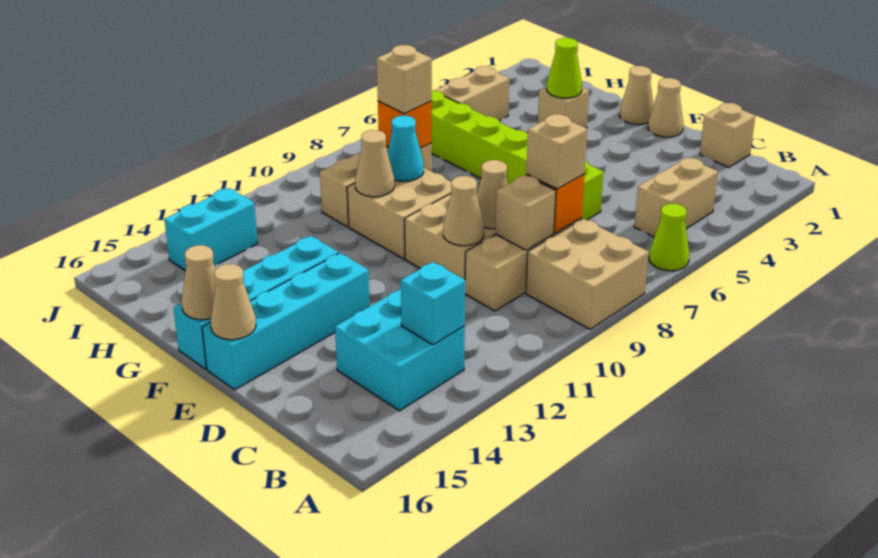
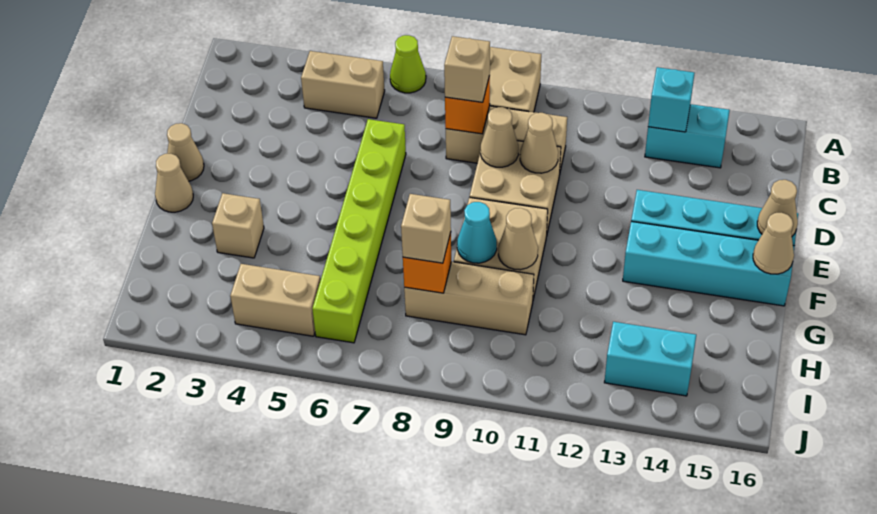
cyan 2x2 brick [335,289,465,411] -> cyan 1x2 brick [645,104,730,168]
tan 1x1 brick [700,103,755,167] -> none
tan 1x1 brick [496,175,556,250] -> none
lime 1x1 cone [547,38,582,98] -> none

